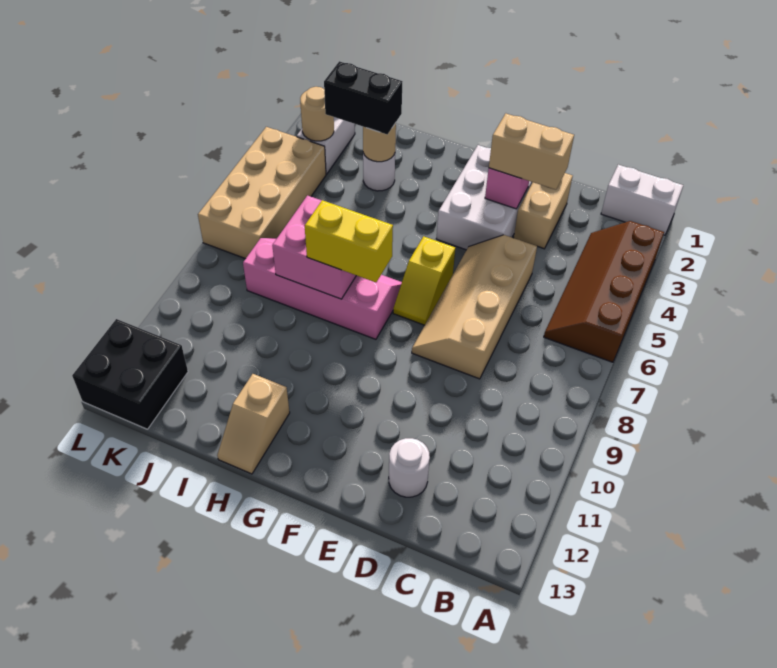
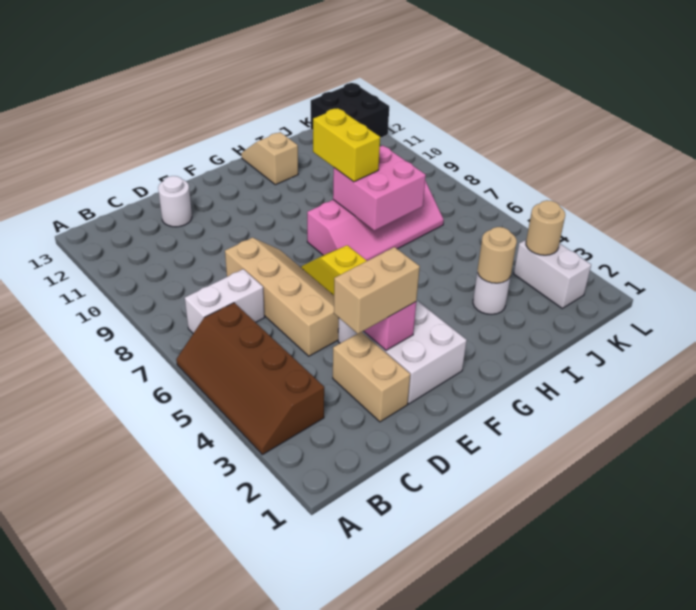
white 1x2 brick [601,165,683,235] -> white 1x2 brick moved to [185,269,265,333]
brown 2x4 slope [544,221,664,362] -> brown 2x4 slope turned to [176,303,324,455]
yellow 1x2 brick [305,200,393,282] -> yellow 1x2 brick turned to [313,108,380,182]
black 1x2 brick [324,61,402,134] -> none
tan 2x4 brick [198,127,326,259] -> none

